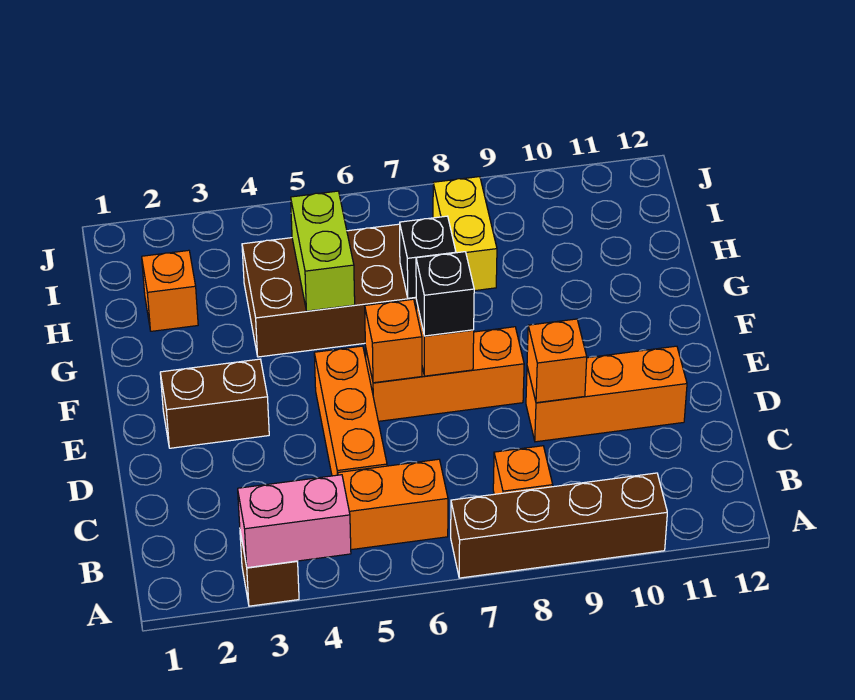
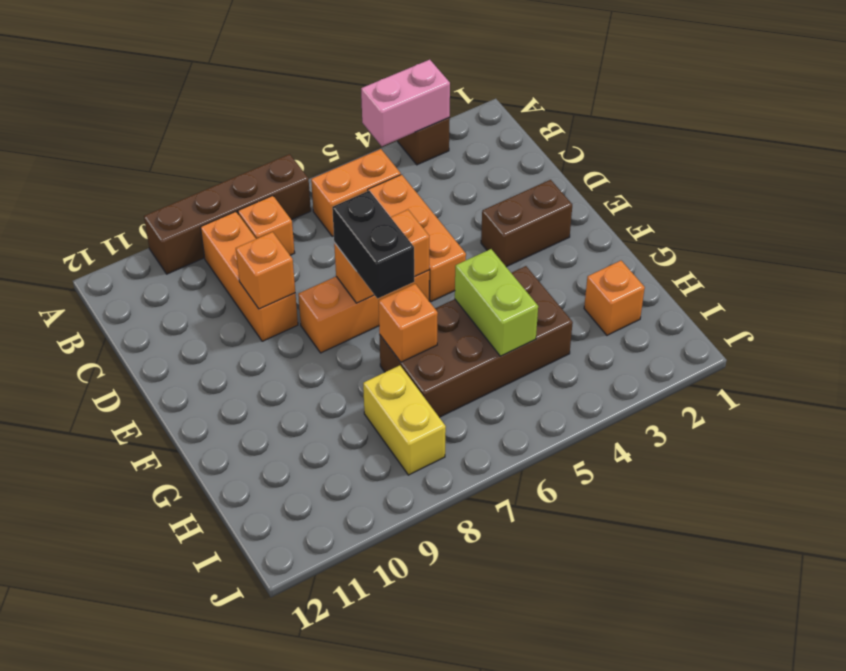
orange 1x3 brick [526,346,687,442] -> orange 1x3 brick turned to [200,212,298,341]
black 1x1 brick [416,252,474,336] -> black 1x2 brick [332,191,414,299]
black 1x1 brick [400,216,456,298] -> orange 1x1 brick [379,284,438,362]

